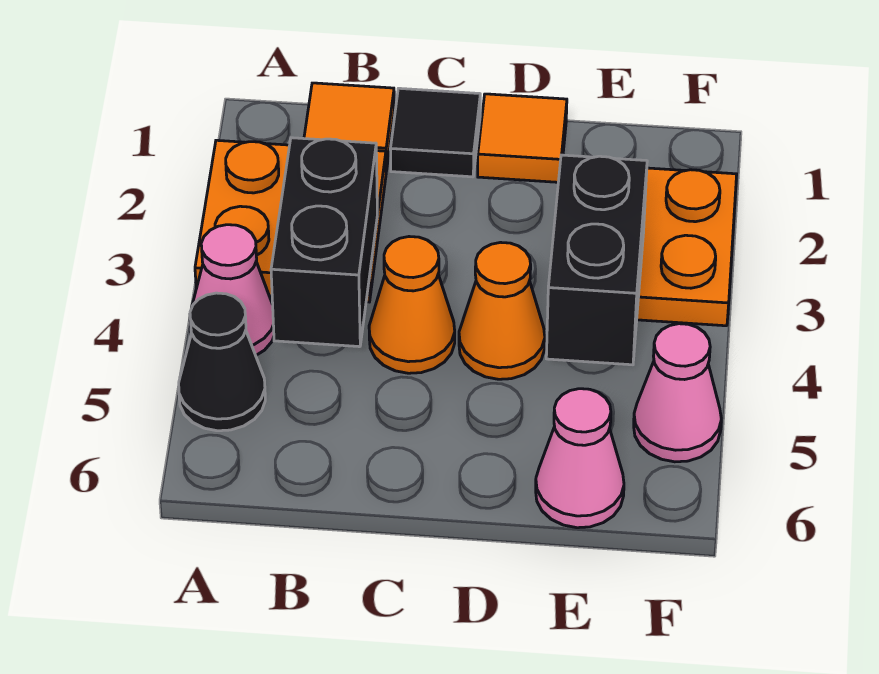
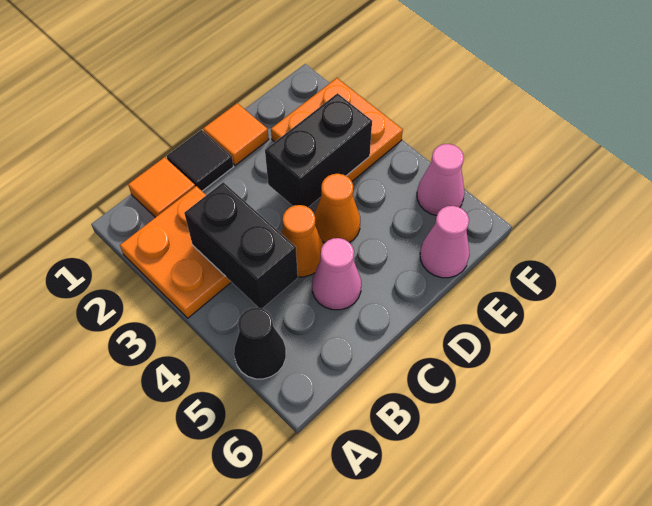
pink 1x1 cone [190,225,274,355] -> pink 1x1 cone moved to [312,238,361,310]
black 1x2 brick [546,155,647,365] -> black 1x2 brick turned to [265,93,372,207]

